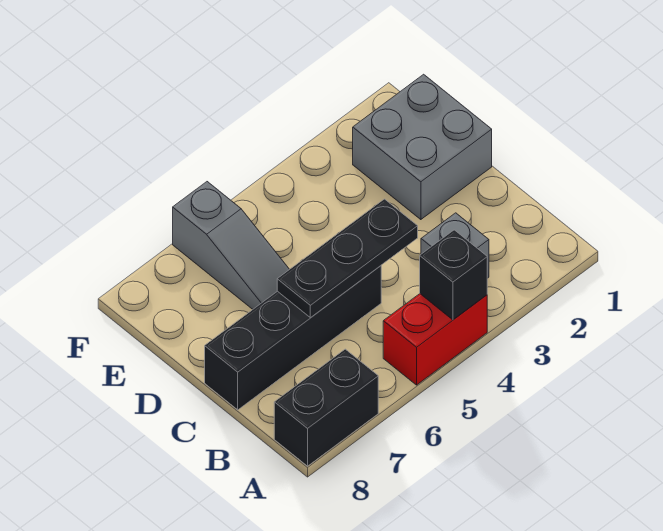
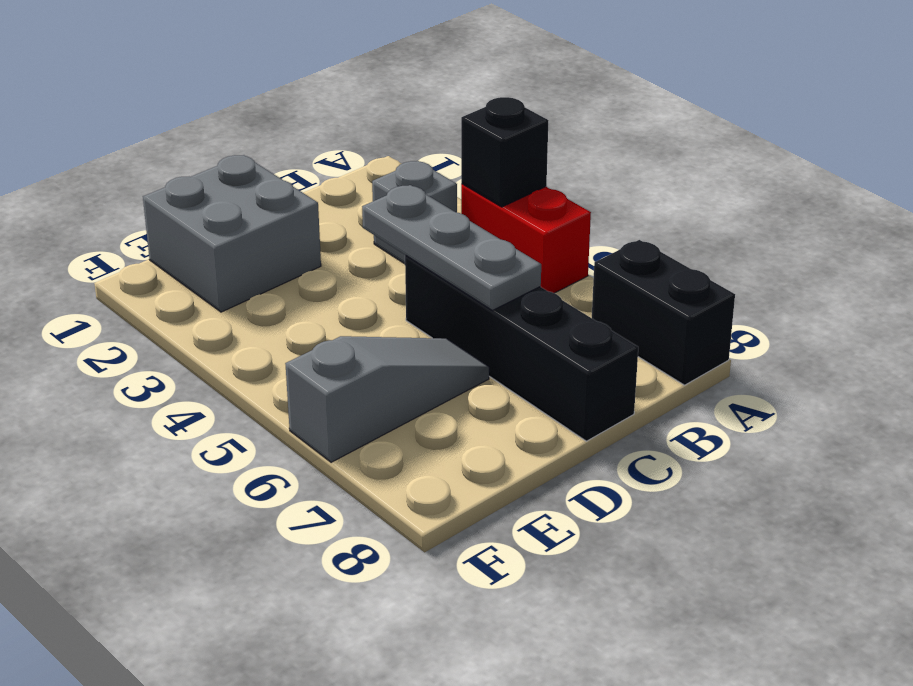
black 1x3 plate [277,199,418,318] -> grey 1x3 plate [362,185,541,310]

